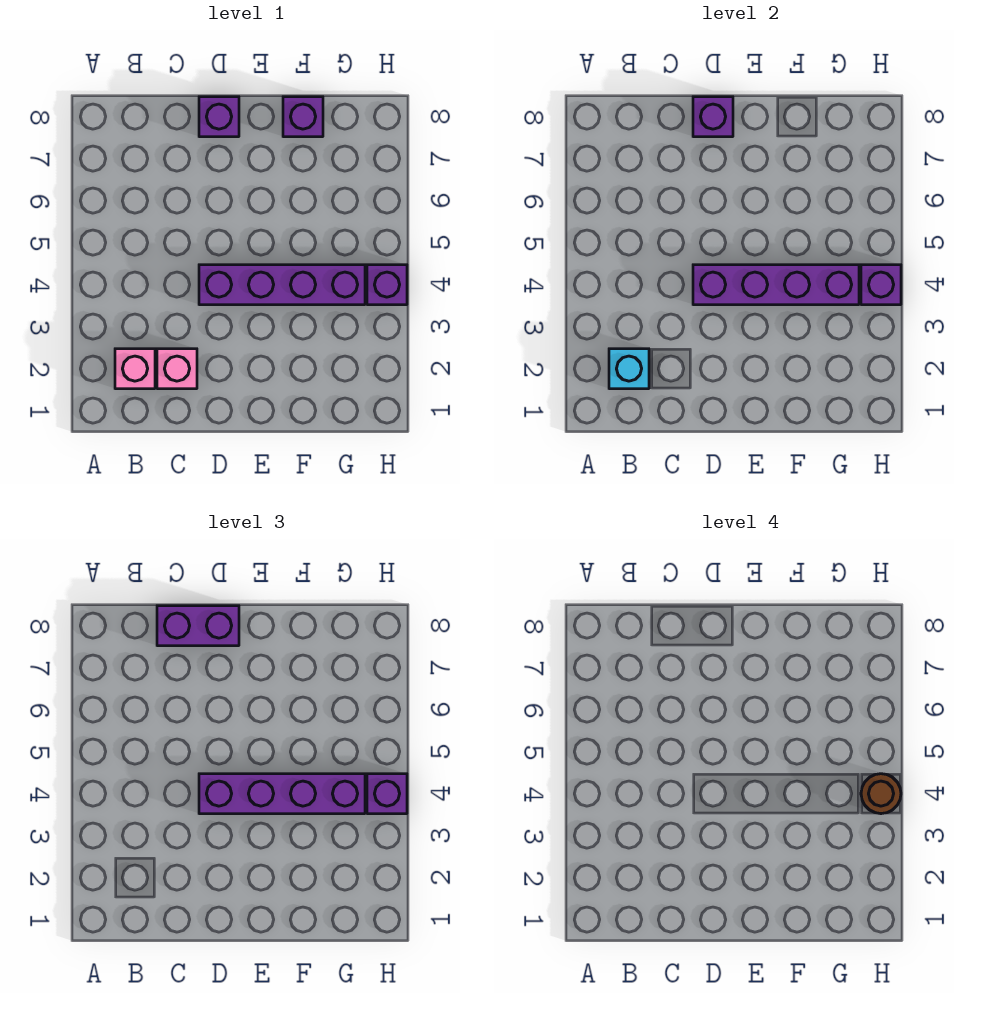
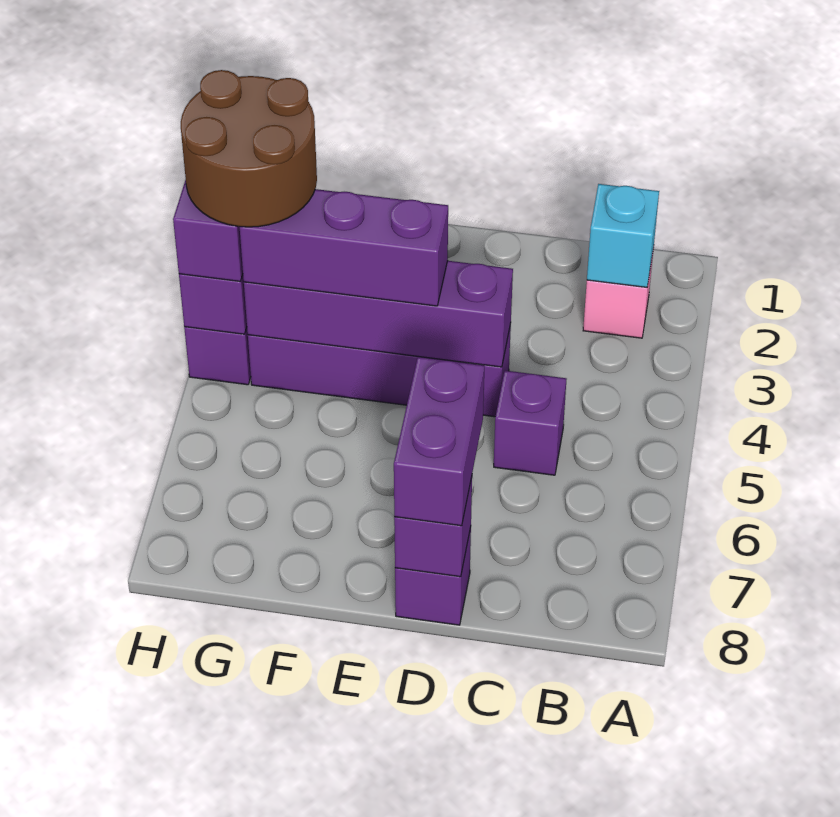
pink 1x1 brick [157,349,197,389] -> none
purple 1x2 brick [157,606,239,646] -> purple 1x2 brick turned to [394,357,484,526]
purple 1x4 brick [199,774,365,814] -> purple 1x3 brick [240,189,448,306]
purple 1x1 brick [283,97,323,137] -> purple 1x1 brick moved to [494,371,566,475]
brown 1x1 round brick [861,774,901,814] -> brown 2x2 round brick [181,70,317,227]

